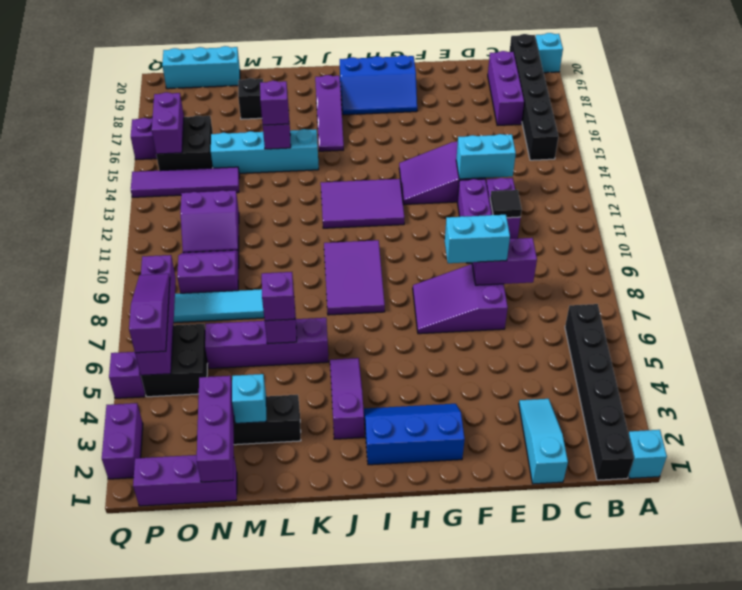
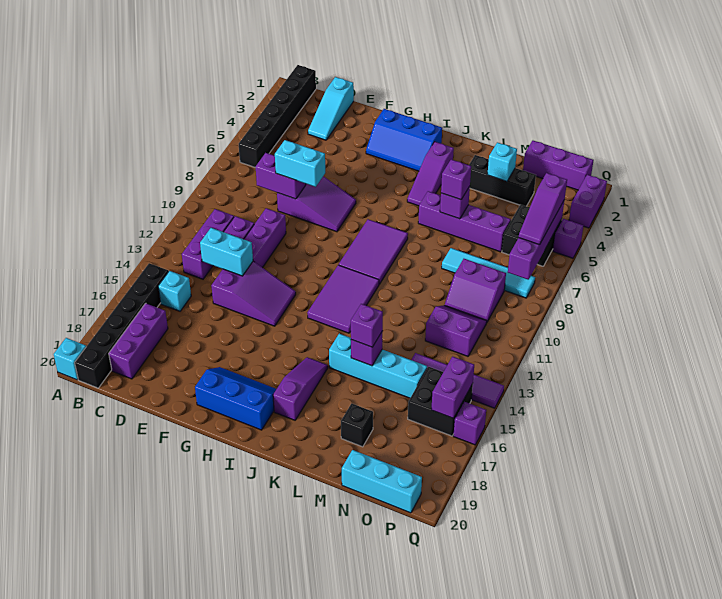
cyan 1x1 brick [628,430,667,478] -> cyan 1x1 brick moved to [158,271,191,311]
black 1x1 tile [490,190,522,218] -> none
purple 2x3 tile [321,179,404,228] -> purple 2x3 tile turned to [307,265,379,333]
purple 1x3 brick [197,376,234,482] -> purple 1x3 brick moved to [182,209,234,279]

